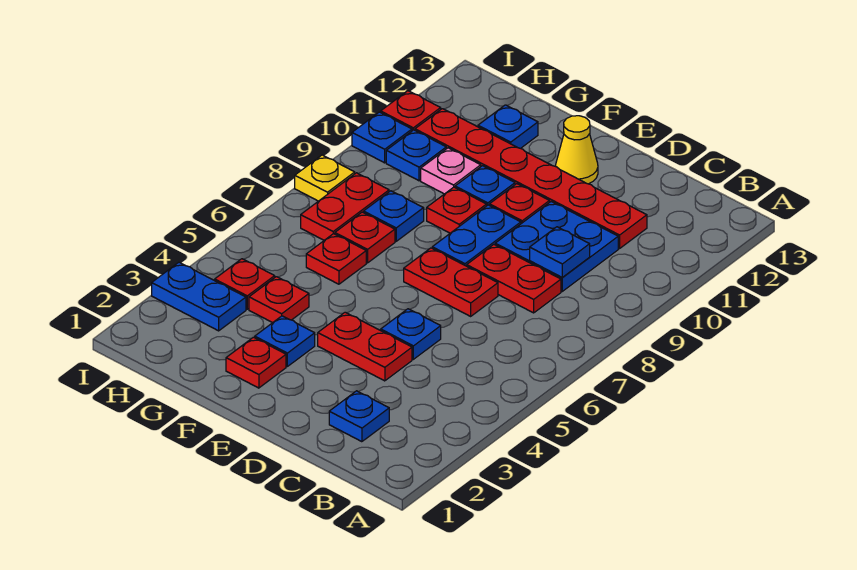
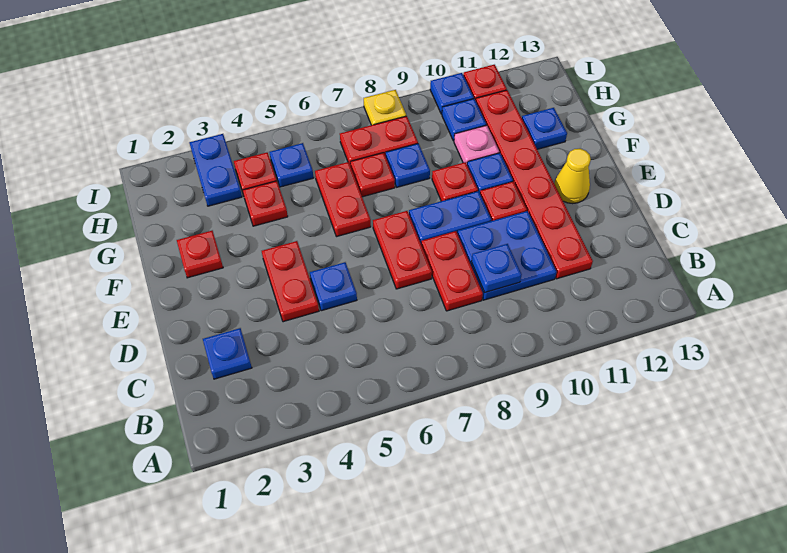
blue 1x1 plate [255,316,315,366] -> blue 1x1 plate moved to [269,143,314,187]
red 1x1 plate [306,234,366,284] -> red 1x2 plate [315,162,371,237]

